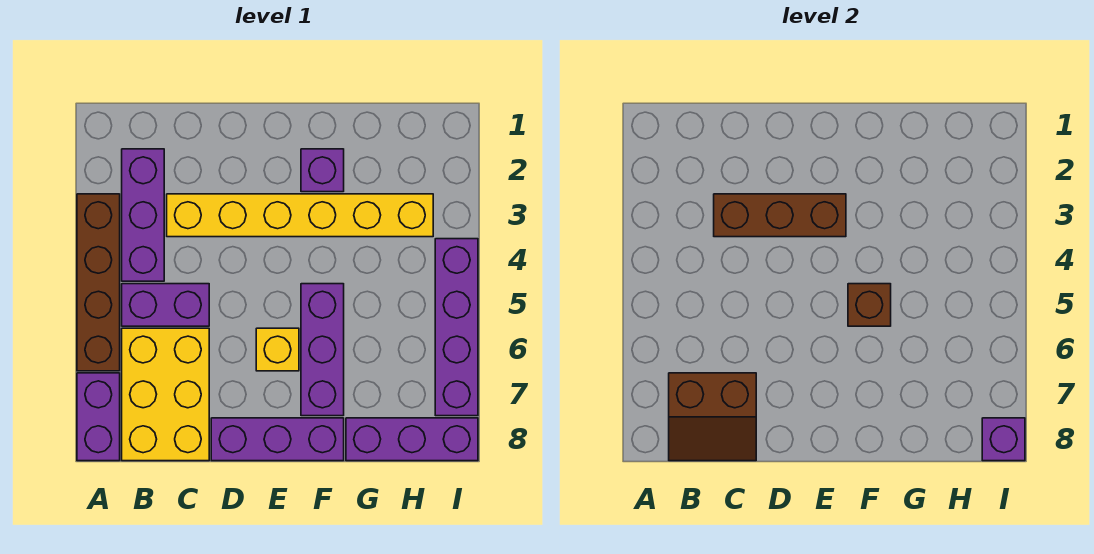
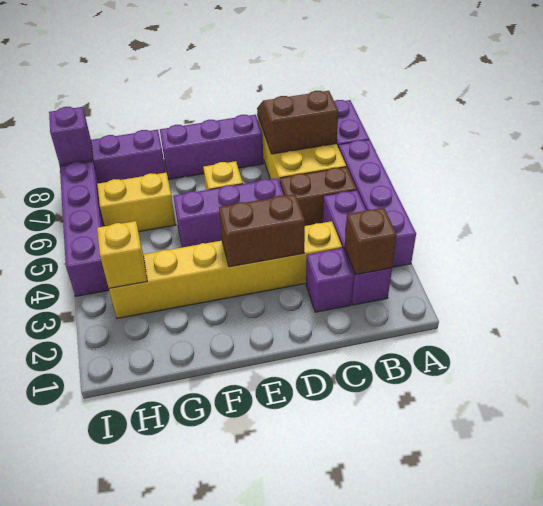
brown 1x4 brick [77,194,120,371] -> purple 1x4 brick [338,140,416,267]
purple 1x2 brick [122,284,209,326] -> brown 1x2 brick [280,167,357,226]
brown 1x3 brick [714,194,846,237] -> brown 1x2 brick [219,194,305,267]
purple 1x1 brick [301,149,344,192] -> purple 1x1 brick moved to [306,248,353,312]
purple 1x3 brick [301,284,344,416] -> purple 1x3 brick turned to [173,178,284,247]
brown 1x1 brick [848,284,891,326] -> brown 1x1 brick moved to [345,208,397,275]
none -> yellow 1x2 brick [97,173,176,232]
none -> yellow 1x1 brick [97,221,147,288]

